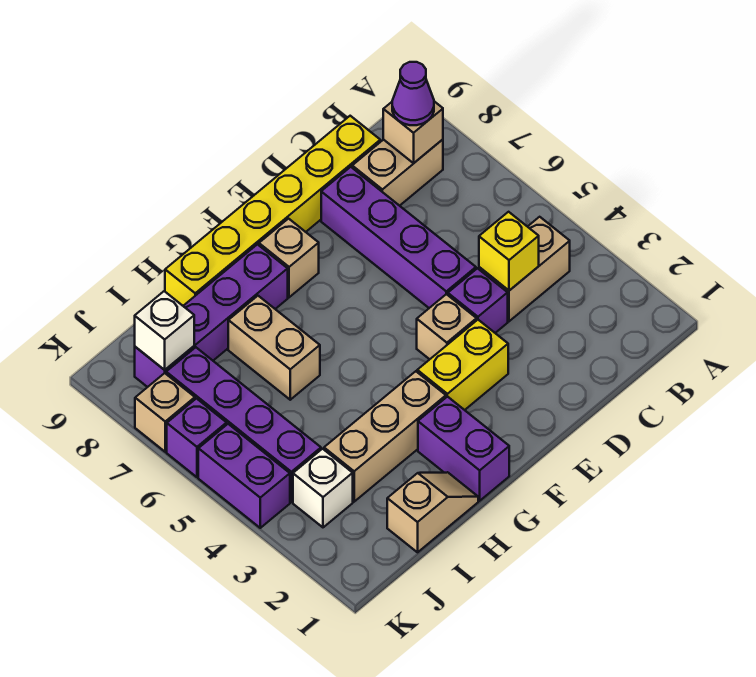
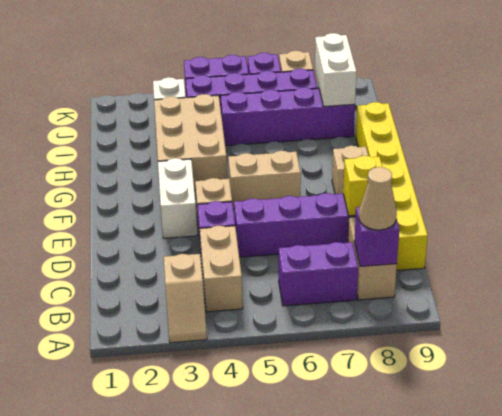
tan 1x1 brick [383,101,443,163] -> purple 1x1 brick [354,207,399,266]
purple 1x1 cone [392,62,434,125] -> tan 1x1 cone [359,167,397,230]
yellow 1x1 brick [479,212,539,291] -> yellow 1x1 brick moved to [343,156,382,216]
yellow 1x2 brick [417,320,508,410] -> white 1x2 brick [158,158,197,238]
purple 1x2 brick [418,396,509,501] -> purple 1x2 brick moved to [279,242,358,306]
tan 1x3 brick [324,371,446,502] -> tan 2x3 brick [154,94,227,190]
purple 1x4 brick [135,244,288,387] -> purple 1x4 brick turned to [220,87,355,146]
tan 1x2 slope [387,472,478,552] -> tan 1x2 slope moved to [164,254,207,343]
tan 1x2 brick [228,296,320,400] -> tan 1x2 brick moved to [228,151,301,210]
white 1x1 brick [135,291,194,370] -> white 1x2 brick [315,33,356,107]

